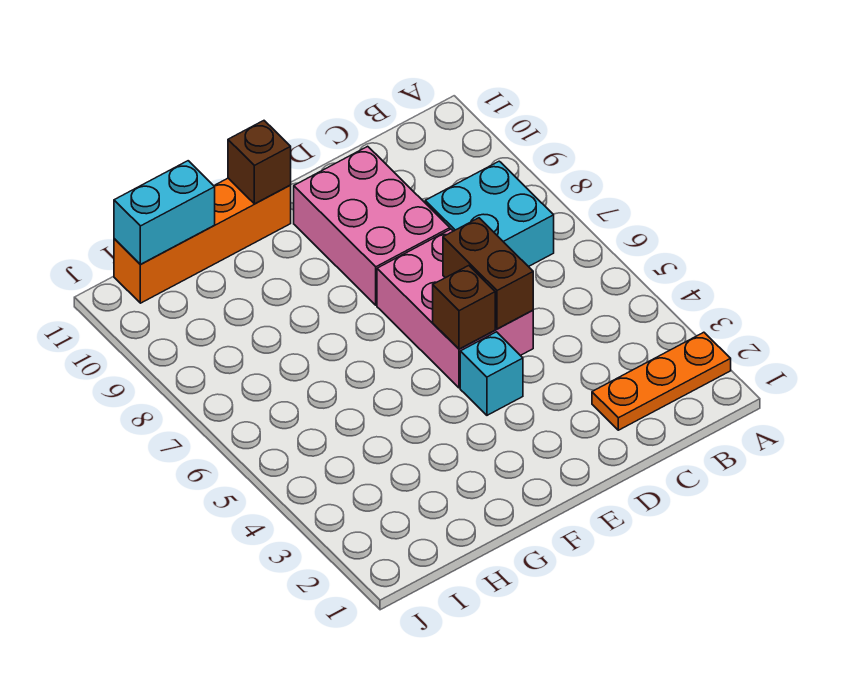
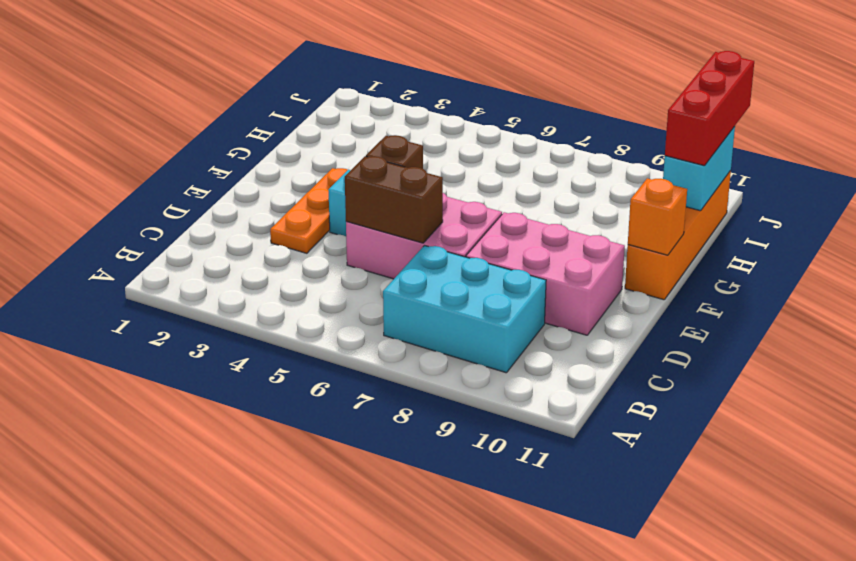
orange 1x3 plate [592,332,731,430] -> orange 1x3 plate moved to [270,168,348,253]
cyan 2x2 brick [425,161,554,267] -> cyan 2x3 brick [383,246,546,373]
brown 1x1 brick [228,121,291,204] -> orange 1x1 brick [628,178,687,255]
none -> red 1x3 brick [665,51,754,166]

